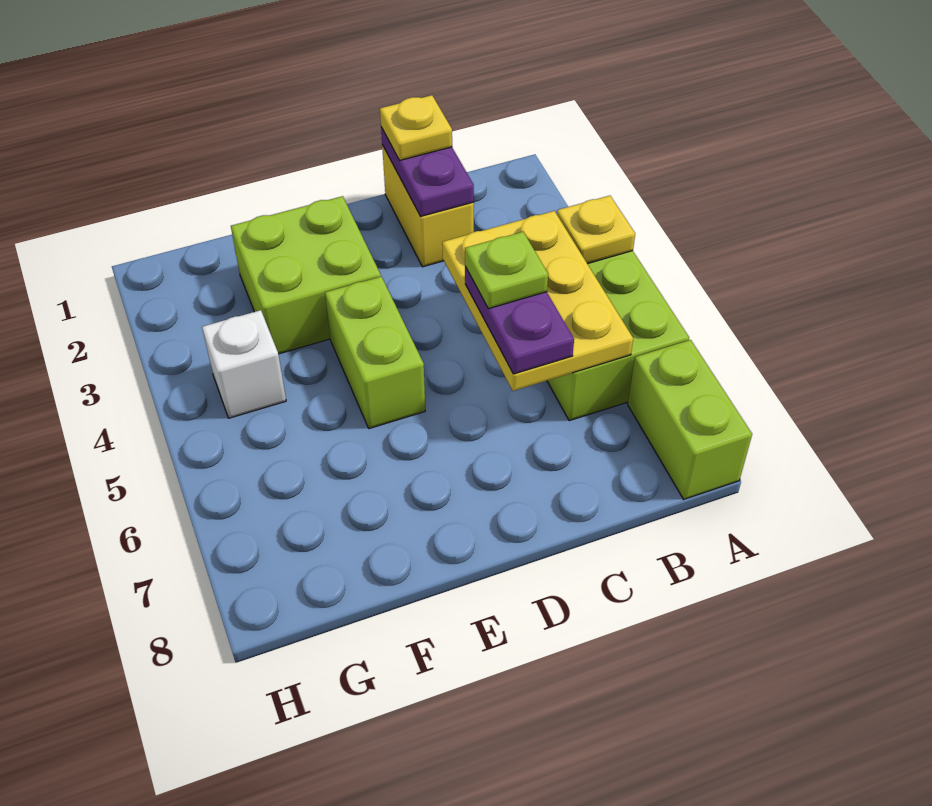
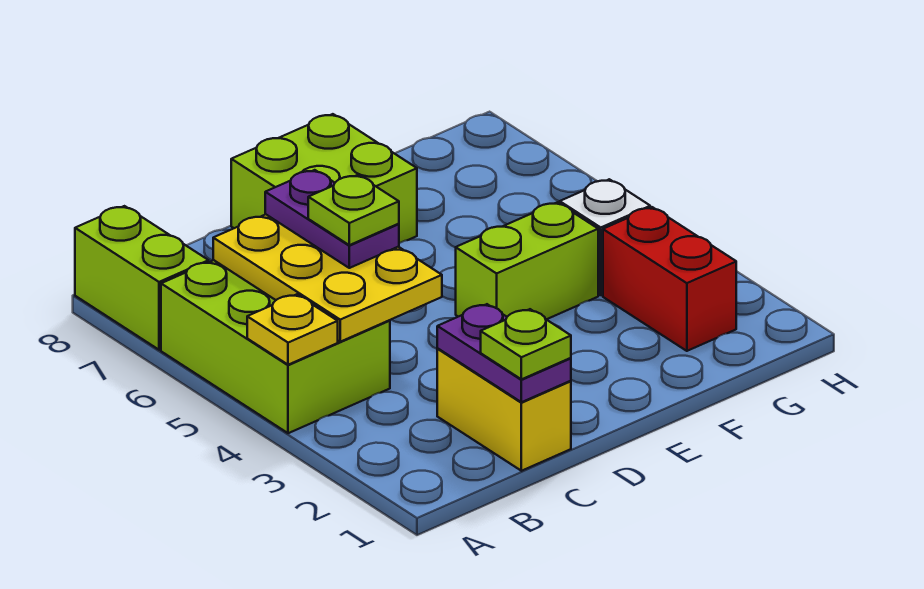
yellow 1x1 plate [380,95,452,161] -> lime 1x1 plate [481,309,571,379]
lime 2x2 brick [231,196,381,354] -> lime 2x2 brick moved to [231,114,417,243]
lime 1x2 brick [325,277,425,429] -> lime 1x2 brick turned to [456,202,598,319]
none -> red 1x2 brick [603,207,736,351]

